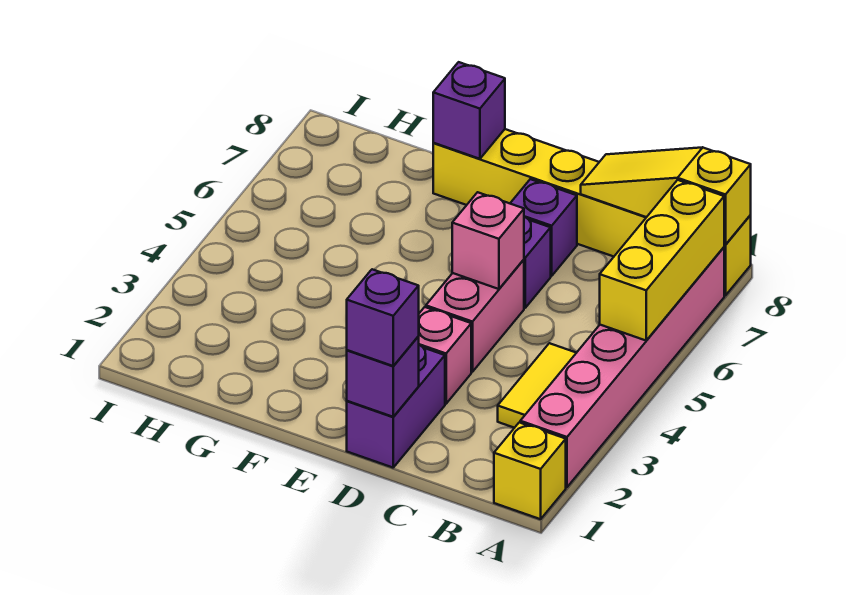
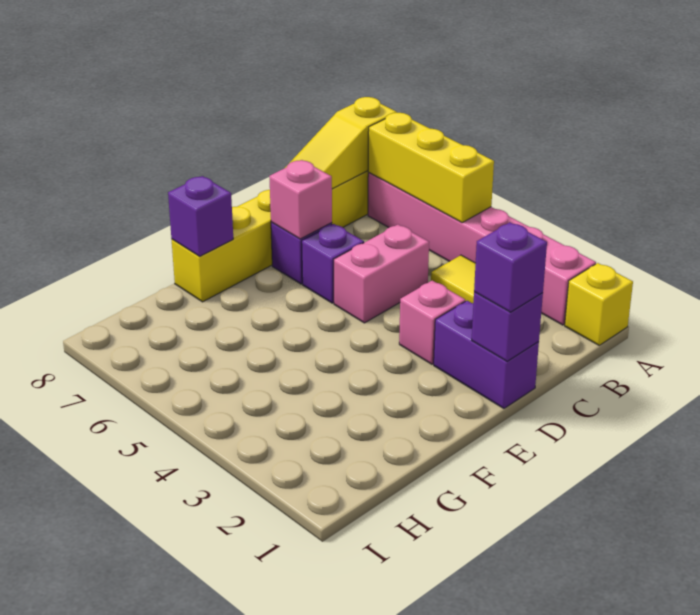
pink 1x2 brick [426,260,524,372] -> pink 1x2 brick turned to [334,225,429,323]
pink 1x1 brick [452,192,524,289] -> pink 1x1 brick moved to [269,160,332,239]

